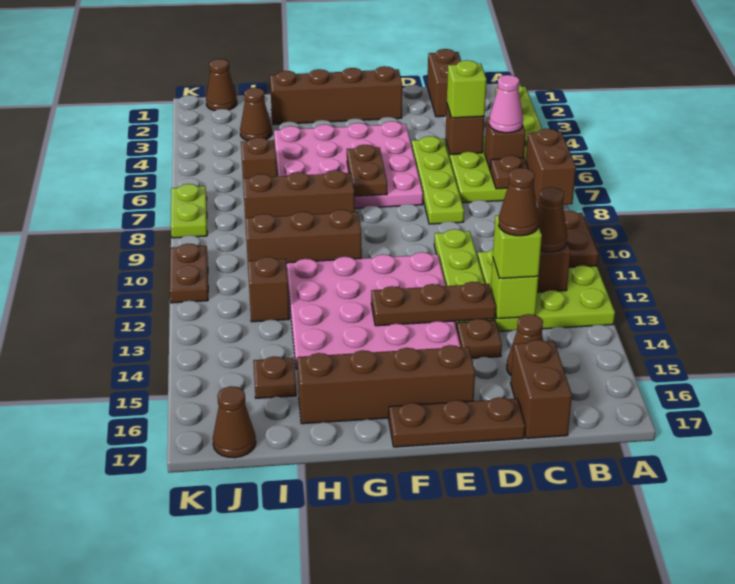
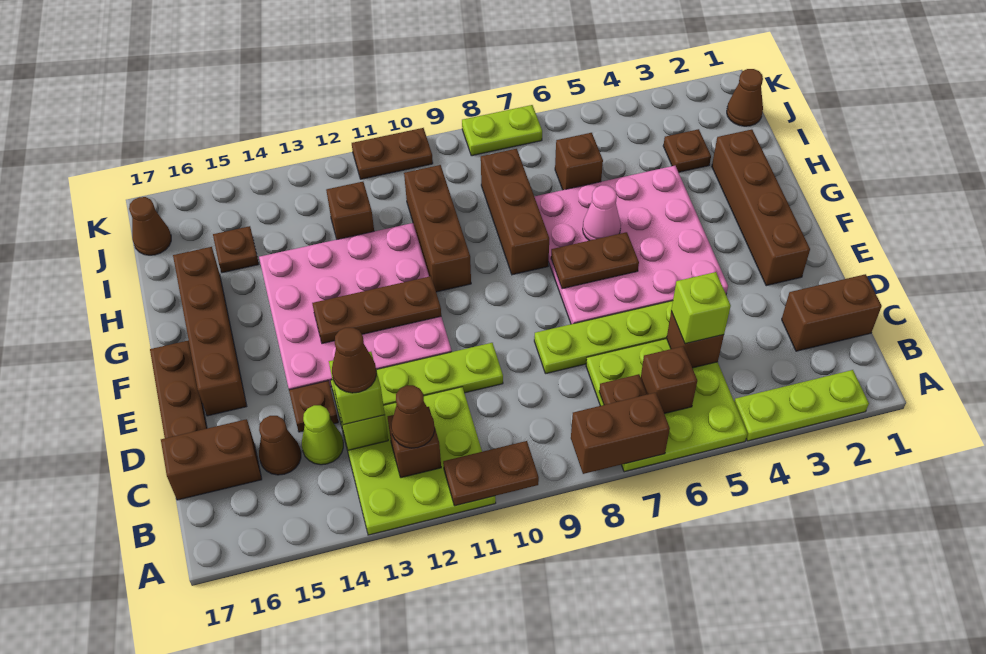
pink 1x1 cone [489,75,523,133] -> pink 1x1 cone moved to [583,185,621,241]
none -> lime 1x1 cone [302,405,343,465]
brown 1x3 plate [371,282,496,326] -> brown 1x3 plate turned to [312,276,441,344]
brown 1x1 cone [240,88,272,141] -> brown 1x1 plate [663,129,711,172]

